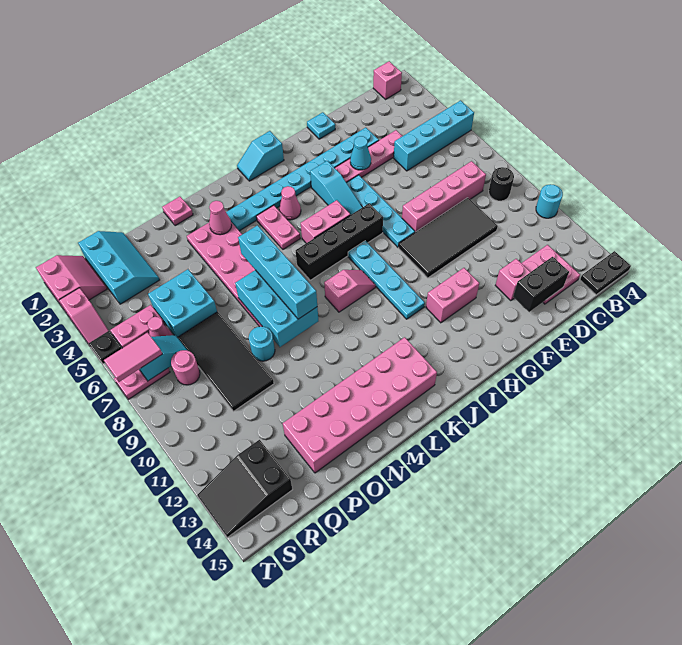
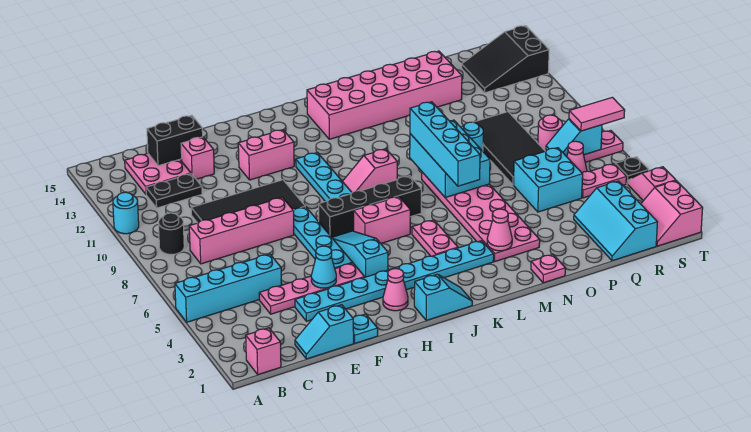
black 1x2 plate [580,251,631,295] -> black 1x2 plate moved to [146,174,202,208]
none -> cyan 1x2 slope [295,305,354,359]
pink 1x1 cone [279,186,301,220] -> pink 1x1 cone moved to [383,269,408,311]
black 2x3 slope [197,440,292,538] -> black 2x3 slope turned to [462,26,549,93]

